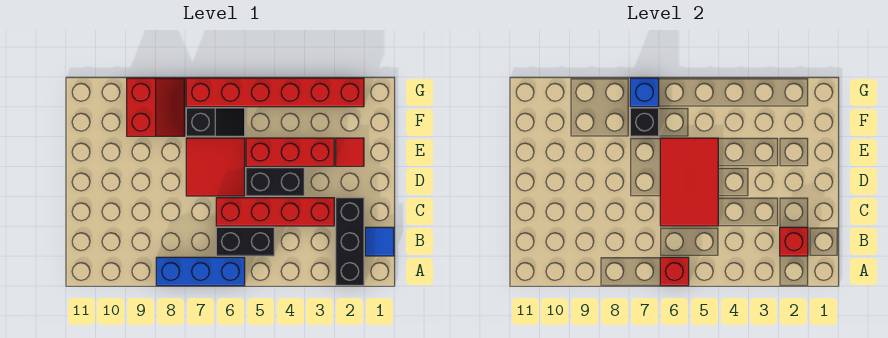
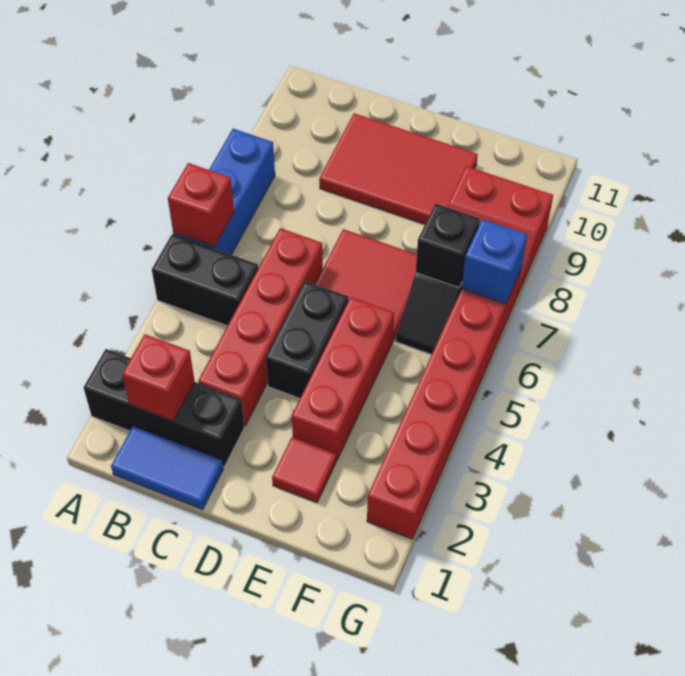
blue 1x1 tile [365,227,394,256] -> blue 1x2 tile [111,426,223,509]
black 1x2 brick [216,227,274,256] -> black 1x2 brick turned to [152,234,258,326]
red 2x3 tile [660,138,718,226] -> red 2x3 tile moved to [319,113,478,224]

